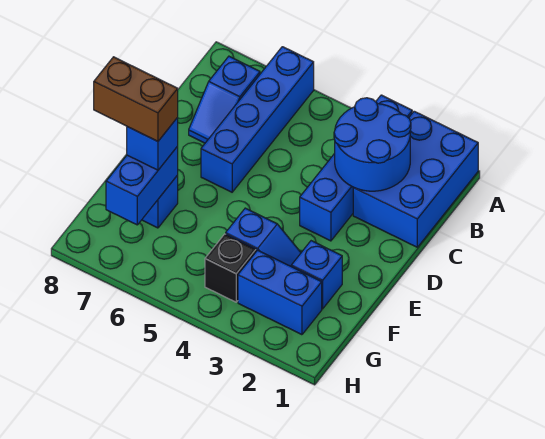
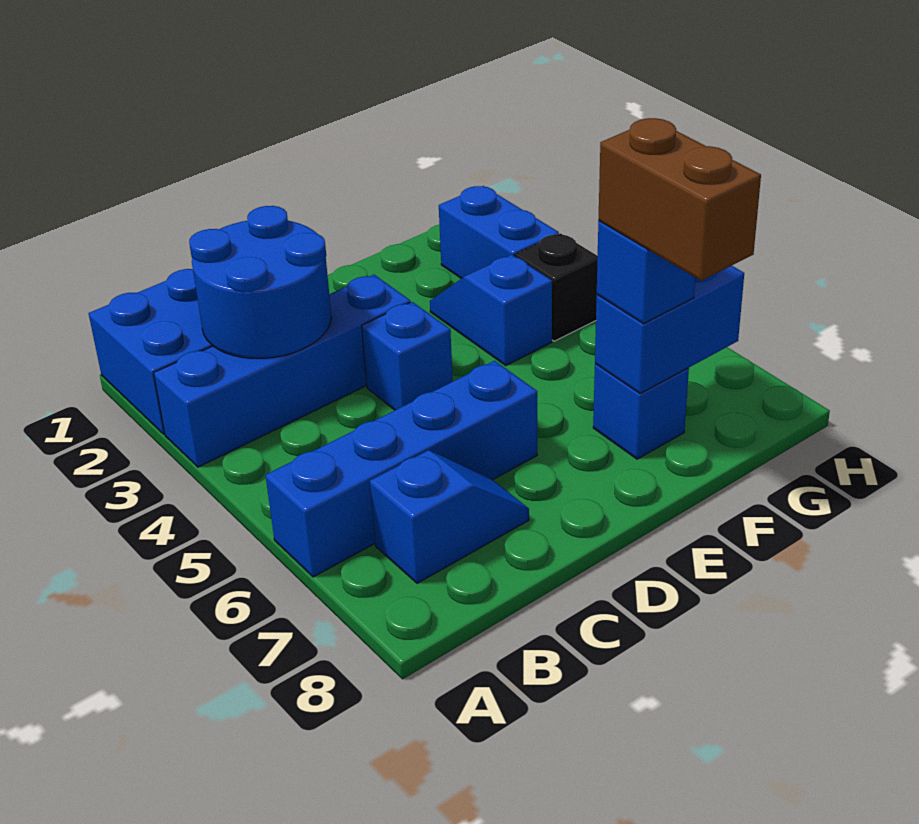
blue 1x1 brick [291,241,342,309] -> blue 1x1 brick moved to [362,302,453,410]

